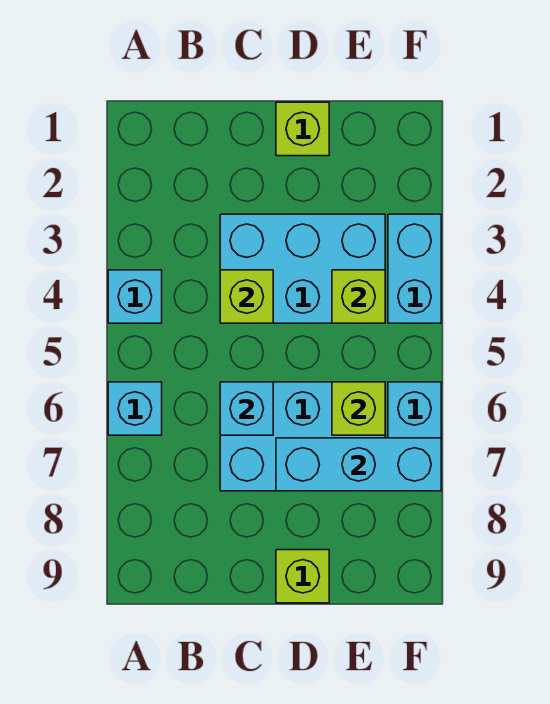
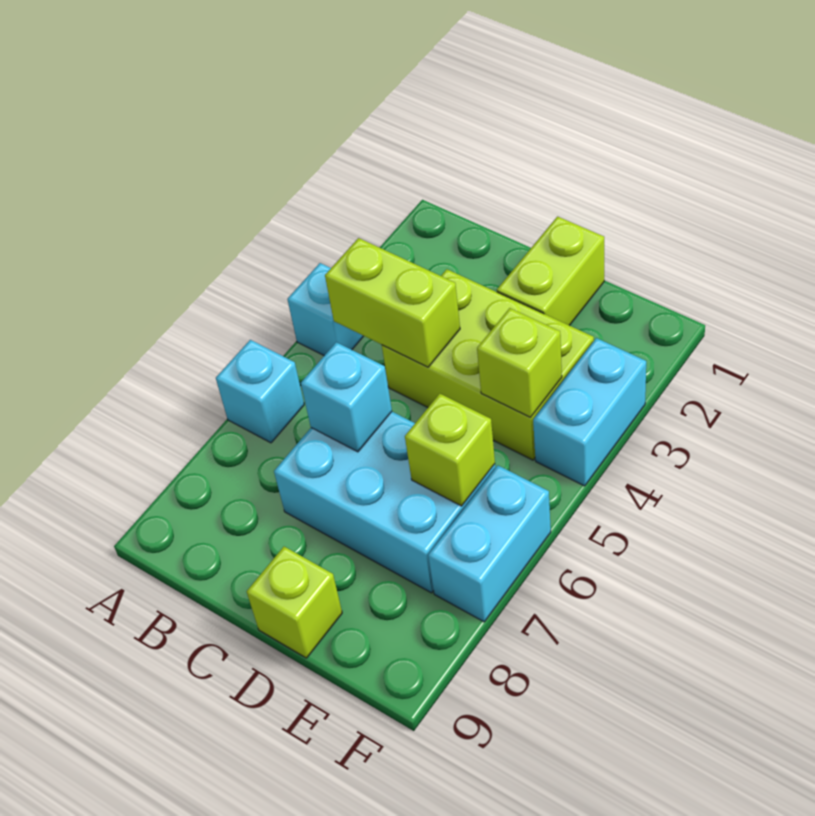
cyan 2x3 brick [220,214,385,323] -> lime 2x3 brick [382,269,594,460]
lime 1x1 brick [220,270,273,323] -> lime 1x2 brick [325,238,460,367]
lime 1x1 brick [276,102,329,156] -> lime 1x2 brick [497,217,604,325]
cyan 1x3 brick [276,438,441,491] -> none

